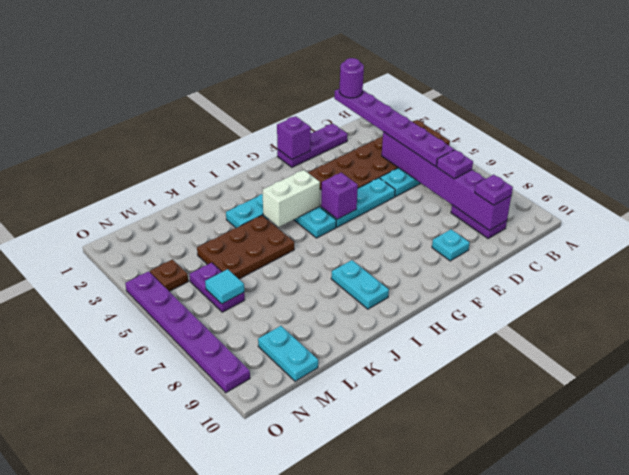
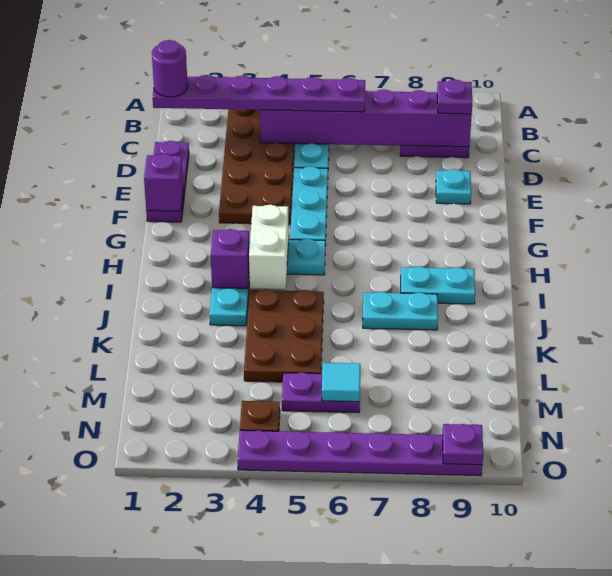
purple 1x1 plate [437,150,473,179] -> purple 1x1 plate moved to [442,424,483,465]
purple 1x1 brick [321,173,358,219] -> purple 1x1 brick moved to [211,229,249,288]
cyan 1x2 plate [258,326,318,381] -> cyan 1x2 plate moved to [363,292,438,330]

